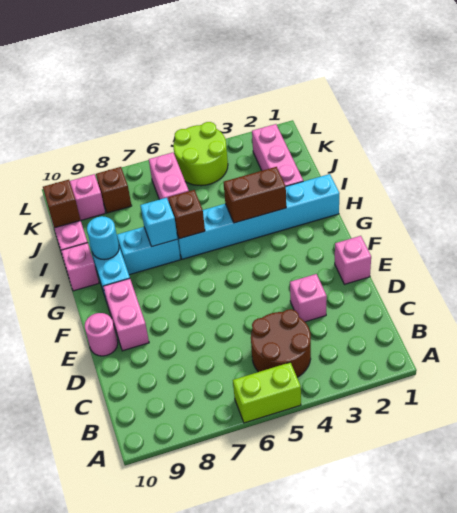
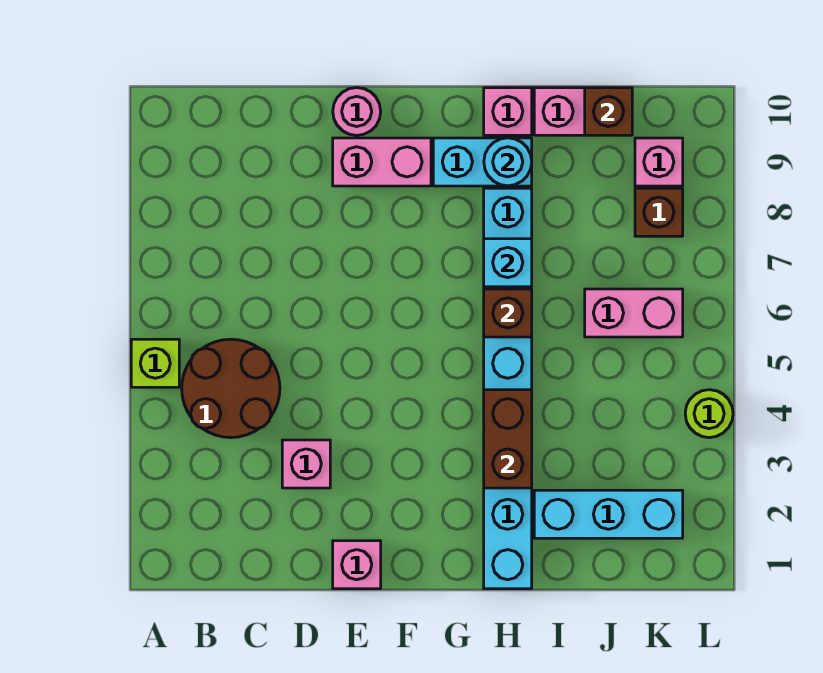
lime 1x2 brick [233,362,301,423] -> lime 1x1 brick [131,339,179,387]
pink 1x3 brick [252,124,303,186] -> cyan 1x3 brick [534,490,683,538]
lime 2x2 round brick [173,122,228,186] -> lime 1x1 round brick [685,390,733,438]

